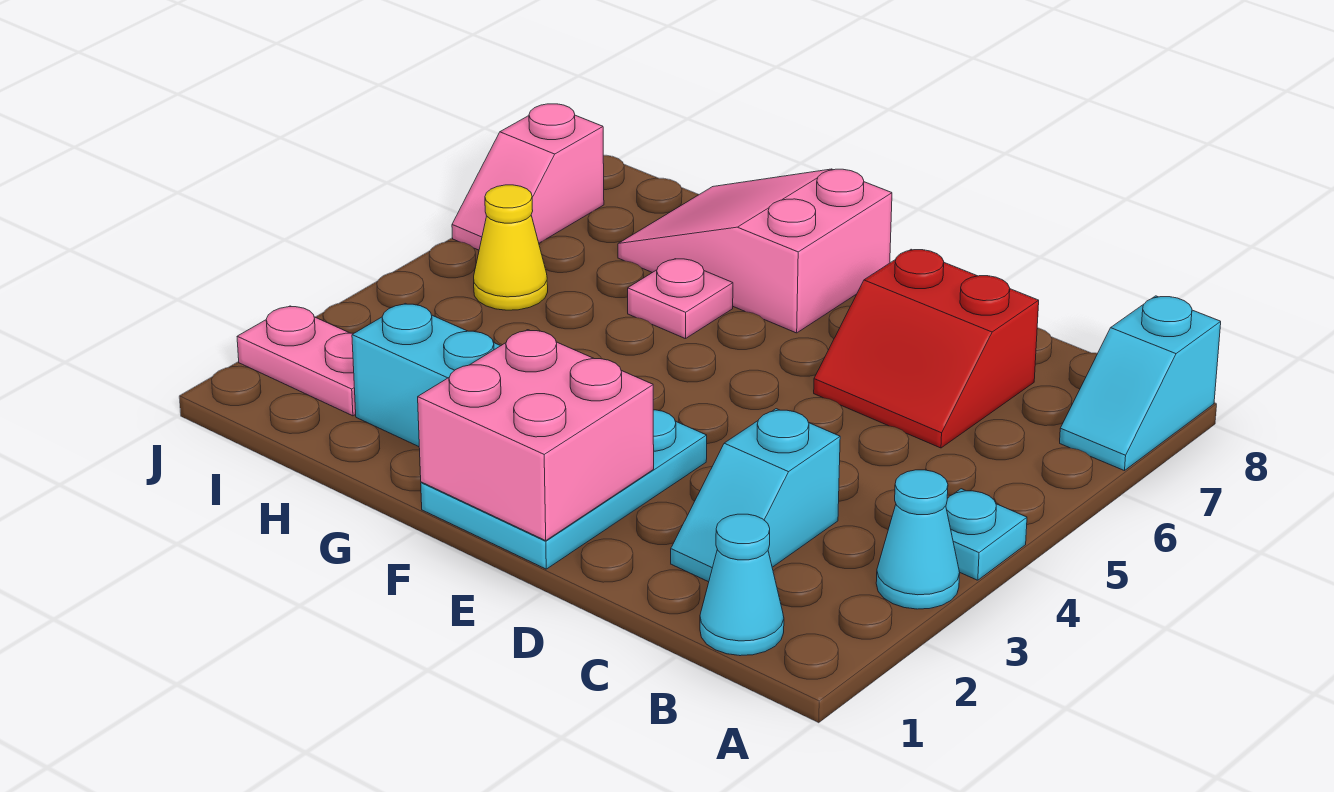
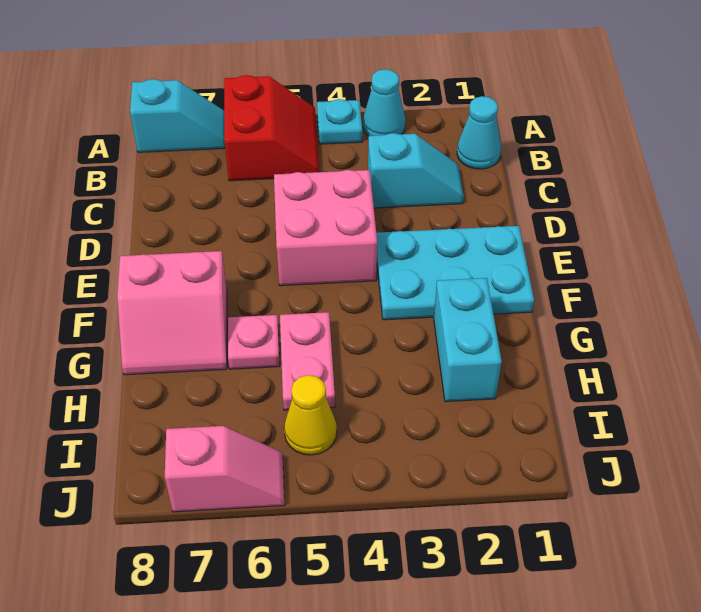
red 2x2 slope [814,249,1039,448] -> red 2x2 slope moved to [224,75,319,181]
pink 2x2 brick [418,330,654,540] -> pink 2x2 brick moved to [274,170,377,286]
pink 2x3 slope [618,169,892,333] -> pink 2x2 slope [117,251,227,375]
pink 1x2 plate [237,306,356,416] -> pink 1x2 plate moved to [280,312,335,410]

